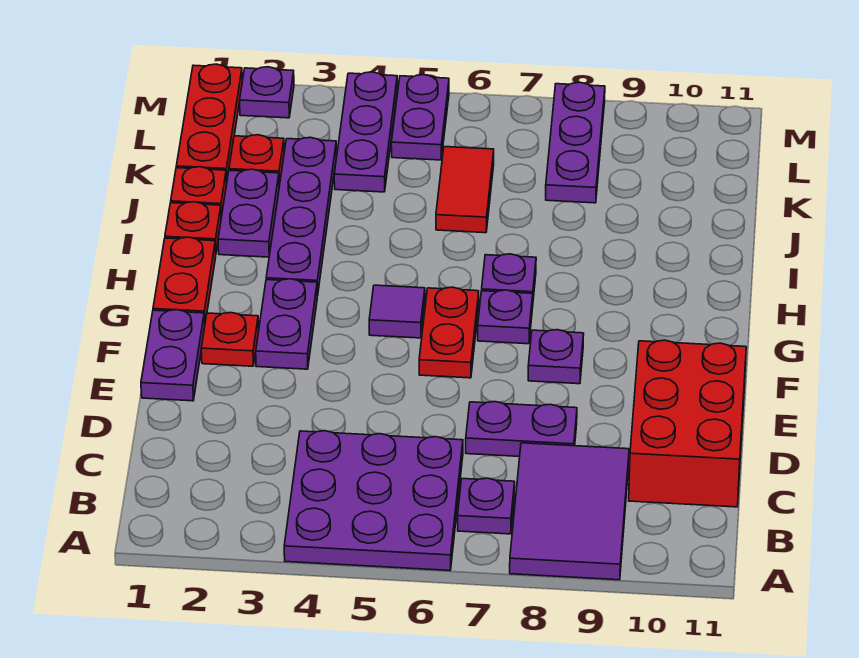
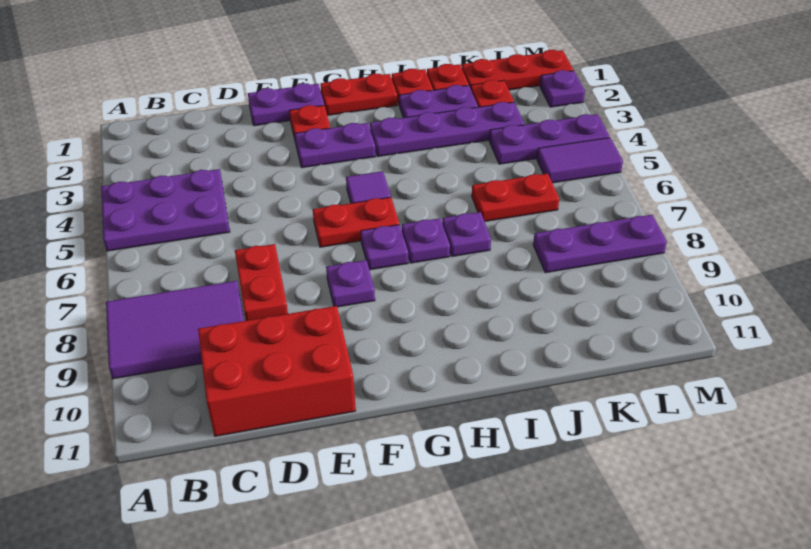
purple 3x3 plate [284,431,463,571] -> purple 2x3 plate [101,169,230,251]
purple 1x1 plate [458,478,515,534] -> purple 1x1 plate moved to [442,212,491,256]
purple 1x2 plate [466,402,577,457] -> red 1x2 plate [235,244,288,321]
red 1x2 tile [436,147,494,233] -> red 1x2 plate [472,174,559,222]
purple 1x2 plate [391,75,449,160] -> purple 1x2 tile [537,138,623,183]

